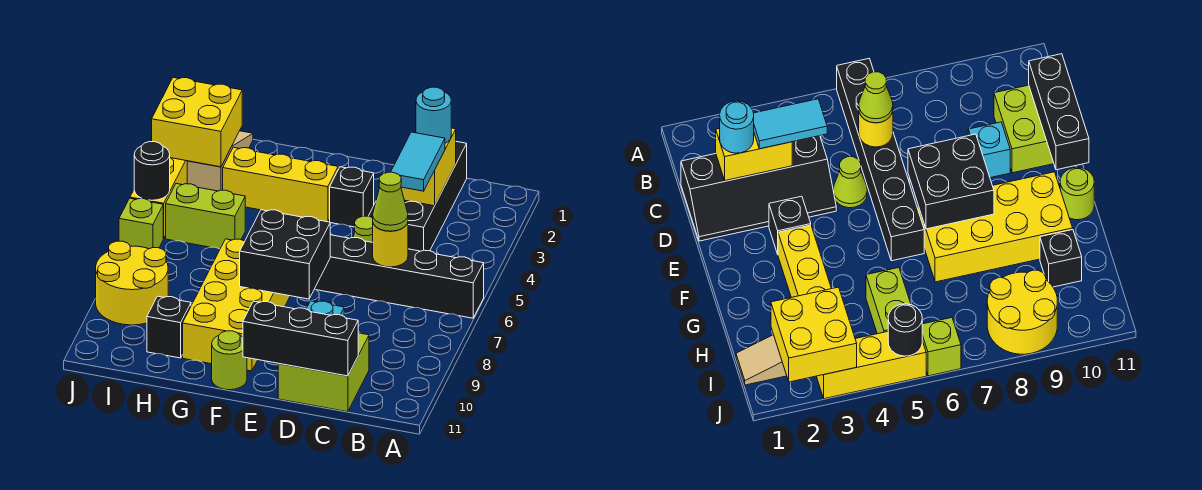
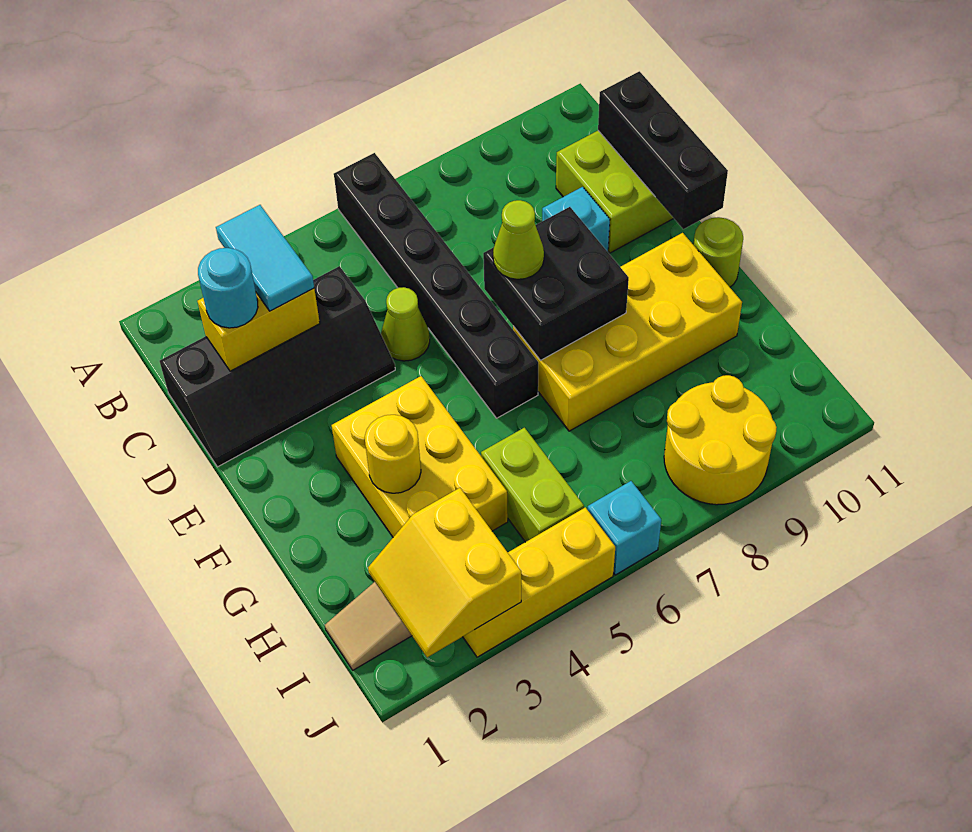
cyan 1x2 tile [391,132,445,191] -> cyan 1x2 tile turned to [216,205,314,311]
yellow 1x1 round brick [373,223,408,267] -> yellow 1x1 round brick moved to [365,415,421,493]
lime 1x1 cone [373,172,408,231] -> lime 1x1 cone moved to [493,200,544,279]
black 1x1 brick [330,167,374,227] -> none
yellow 1x3 brick [223,147,338,222] -> yellow 2x3 brick [332,376,508,537]
black 1x1 brick [147,296,191,358] -> none
yellow 2x2 brick [152,77,242,167] -> yellow 2x2 slope [368,488,521,657]
black 1x1 round brick [134,142,170,200] -> none
lime 1x1 brick [119,198,164,249] -> cyan 1x1 brick [587,481,661,575]

